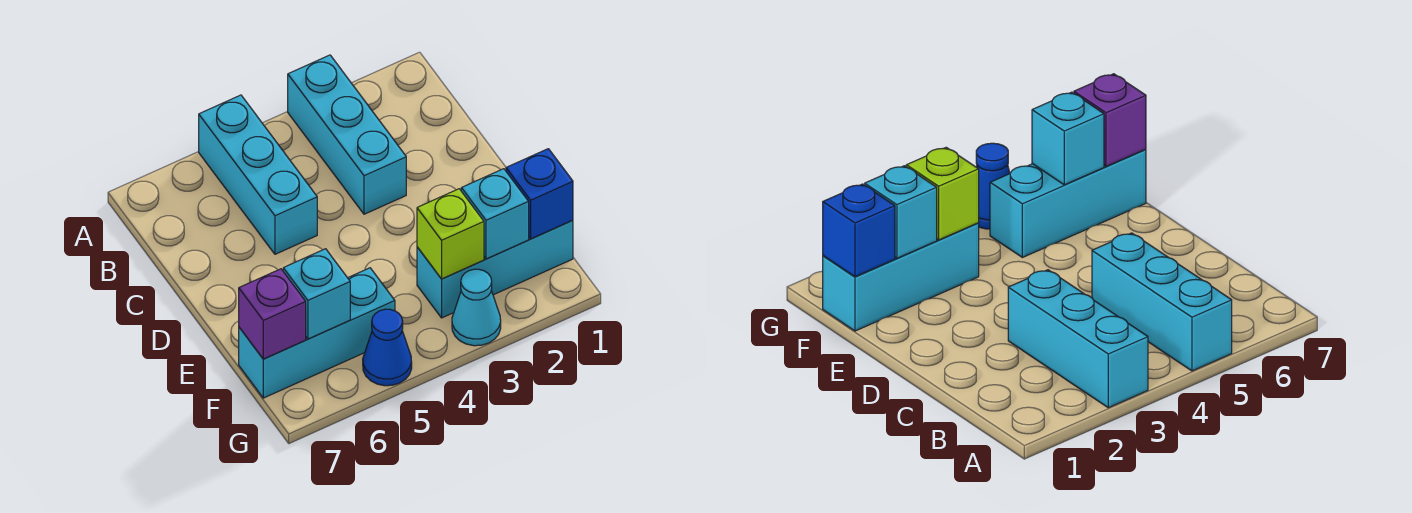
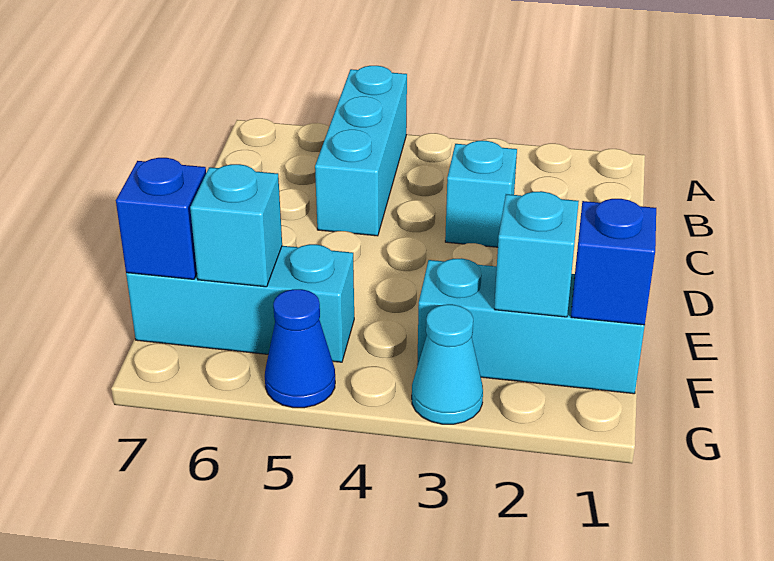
cyan 1x3 brick [288,55,406,214] -> cyan 1x1 brick [445,141,517,247]
lime 1x1 brick [417,189,484,279] -> none
purple 1x1 brick [239,269,306,359] -> blue 1x1 brick [116,158,206,279]

